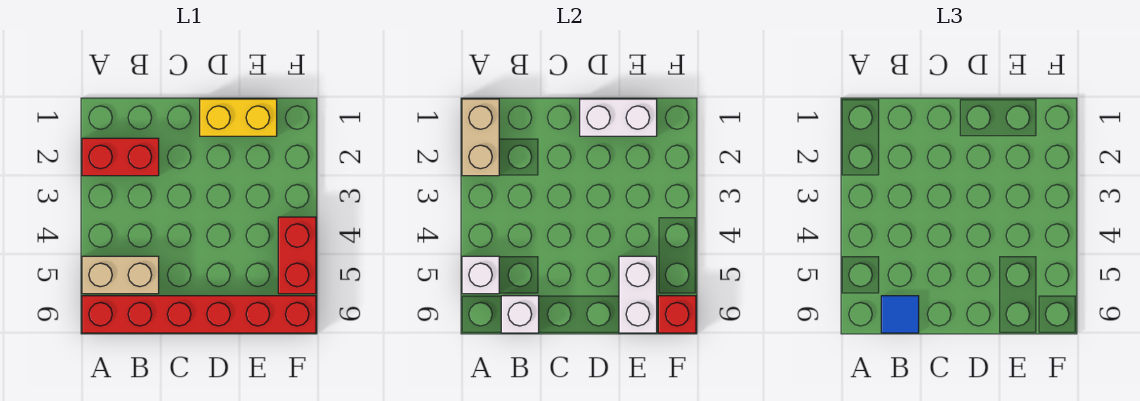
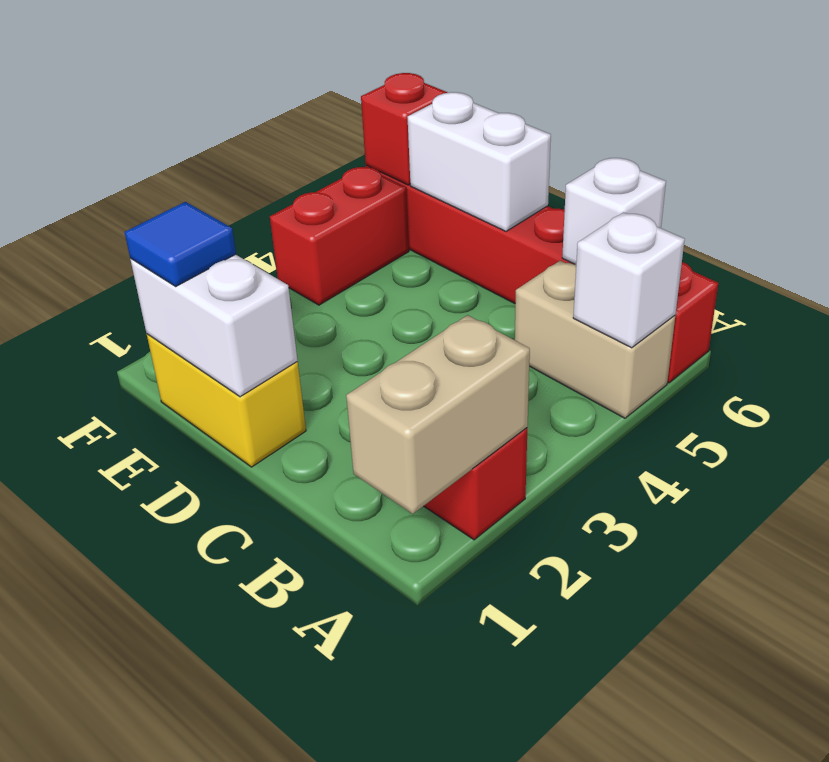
blue 1x1 tile [881,296,919,333] -> blue 1x1 tile moved to [125,202,236,286]
white 1x2 brick [619,256,657,333] -> white 1x2 brick turned to [408,92,551,231]

